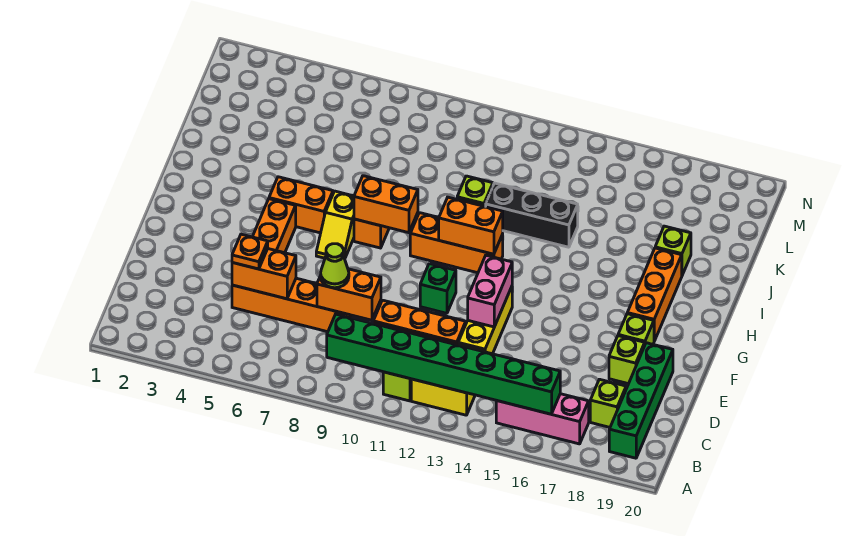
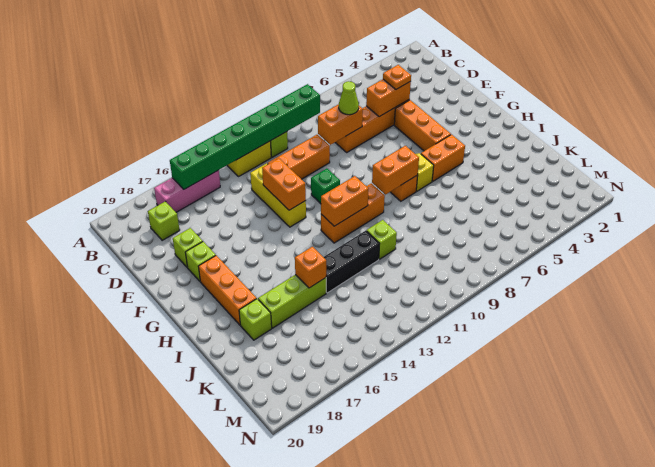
green 1x4 brick [609,343,673,458] -> none
pink 1x2 brick [468,255,512,327] -> orange 1x2 brick [262,158,306,210]
none -> lime 1x3 brick [258,275,326,328]
none -> orange 1x1 brick [295,247,326,288]

